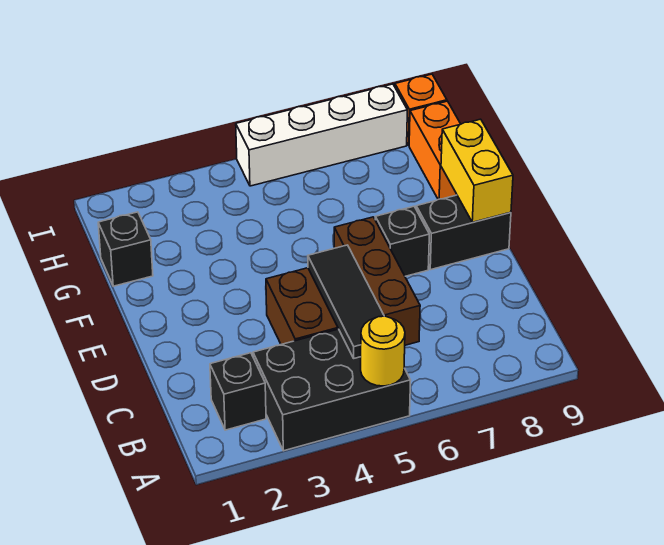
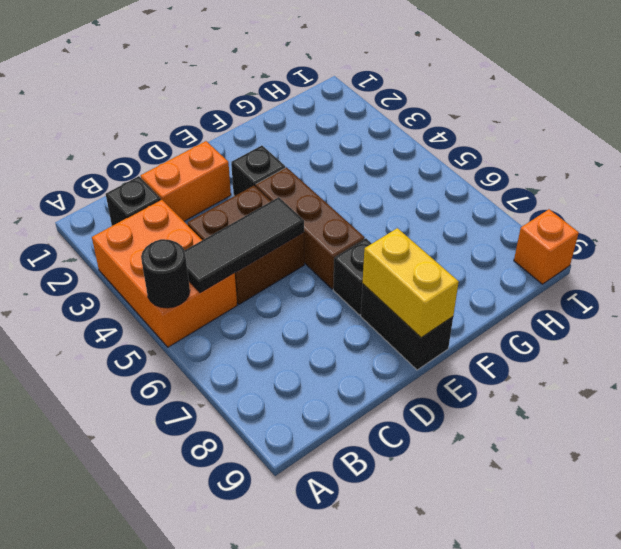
black 2x3 brick [253,329,411,451] -> orange 2x3 brick [92,199,237,347]
yellow 1x1 round brick [361,316,405,386] -> black 1x1 round brick [141,239,190,308]
brown 1x3 brick [334,217,420,345] -> brown 1x3 brick turned to [256,167,365,289]
yellow 1x2 brick [441,119,513,222] -> yellow 1x2 brick turned to [363,228,459,338]
black 1x1 brick [98,212,153,286] -> black 1x1 brick moved to [231,146,285,196]
orange 1x2 brick [409,101,460,199] -> orange 1x2 brick moved to [141,141,231,221]
white 1x4 brick [236,84,407,186] -> none

